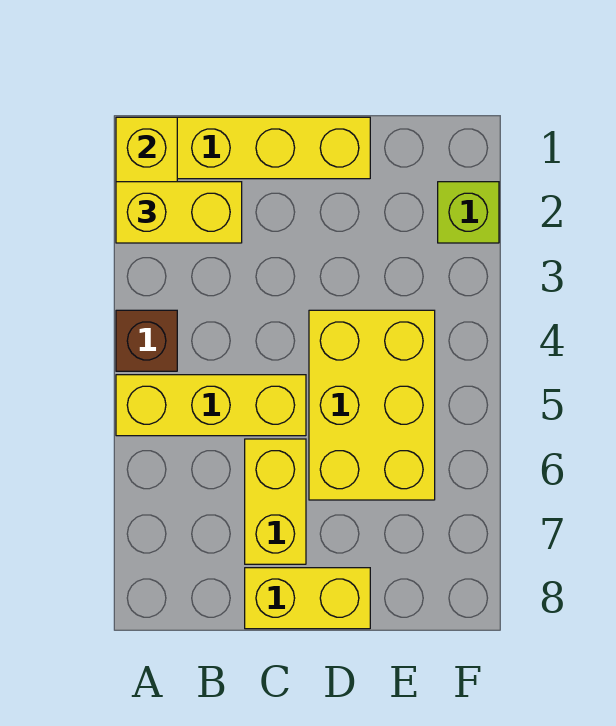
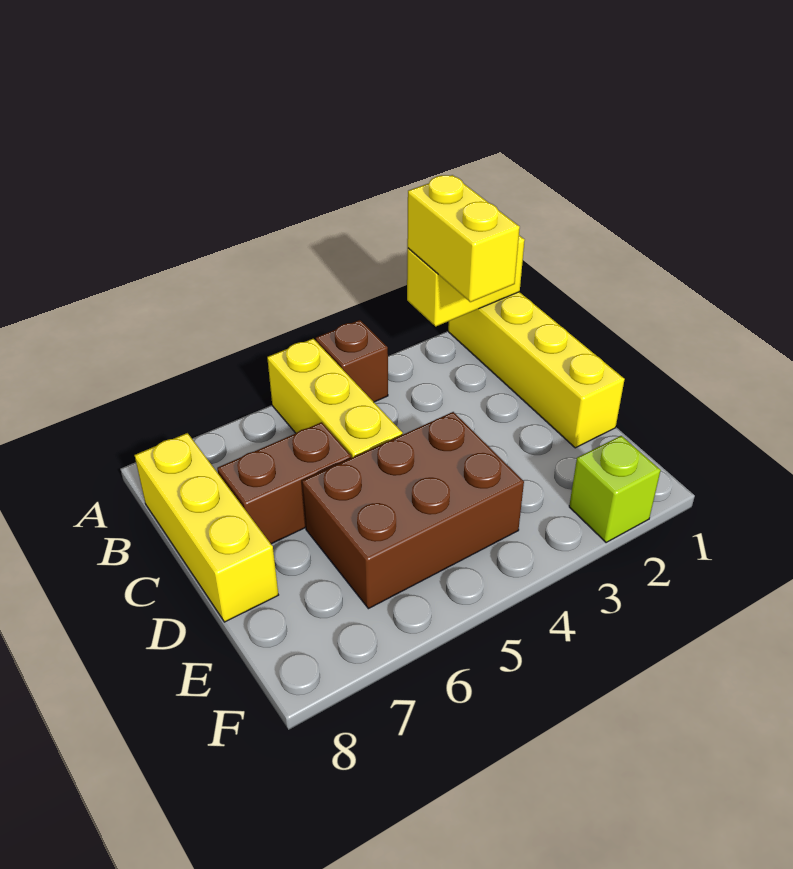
yellow 1x2 brick [245,439,306,564] -> brown 1x2 brick [217,422,351,544]
yellow 1x2 brick [245,568,370,629] -> yellow 1x3 brick [135,433,278,622]
yellow 2x3 brick [309,310,435,500] -> brown 2x3 brick [302,412,524,609]

